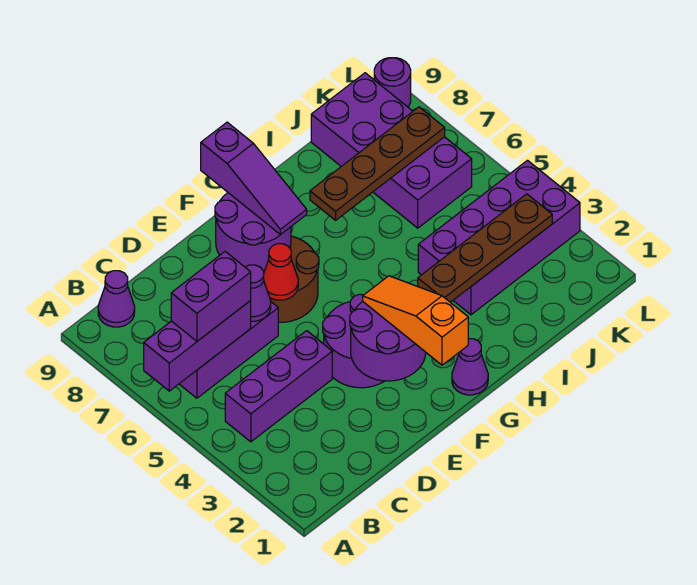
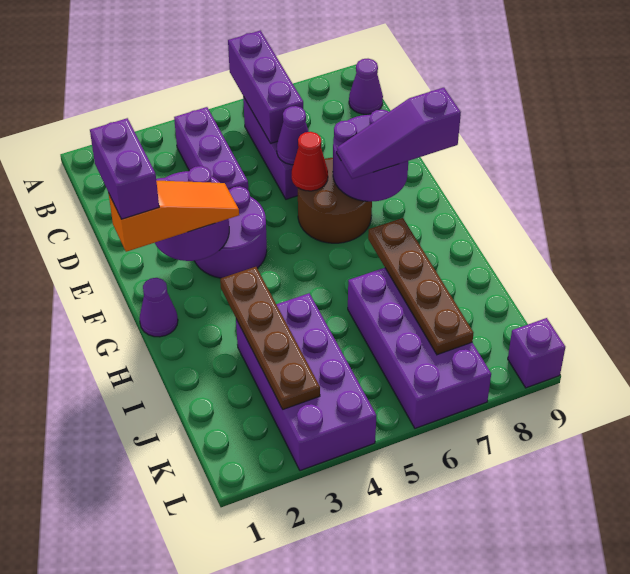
purple 1x2 brick [171,252,251,341] -> purple 1x2 brick moved to [90,118,159,219]
purple 2x4 brick [311,73,472,228] -> purple 2x4 brick turned to [348,268,491,428]
purple 1x1 round brick [374,58,411,107] -> purple 1x1 brick [508,318,565,388]

